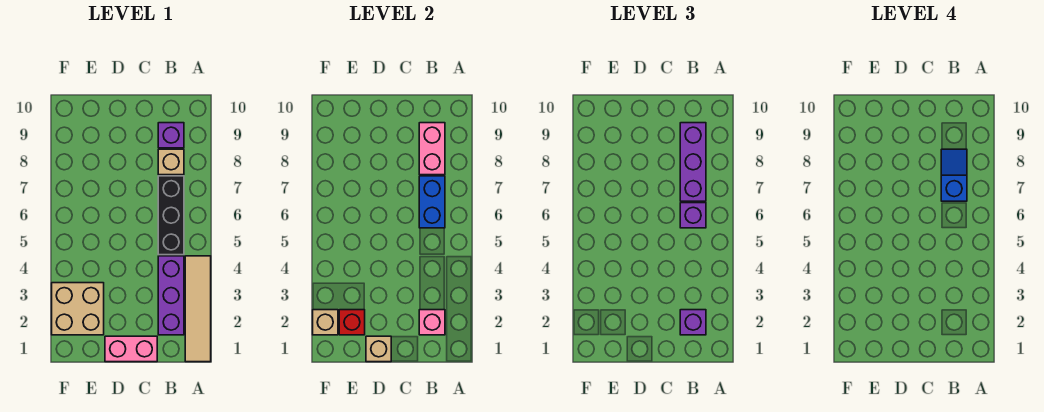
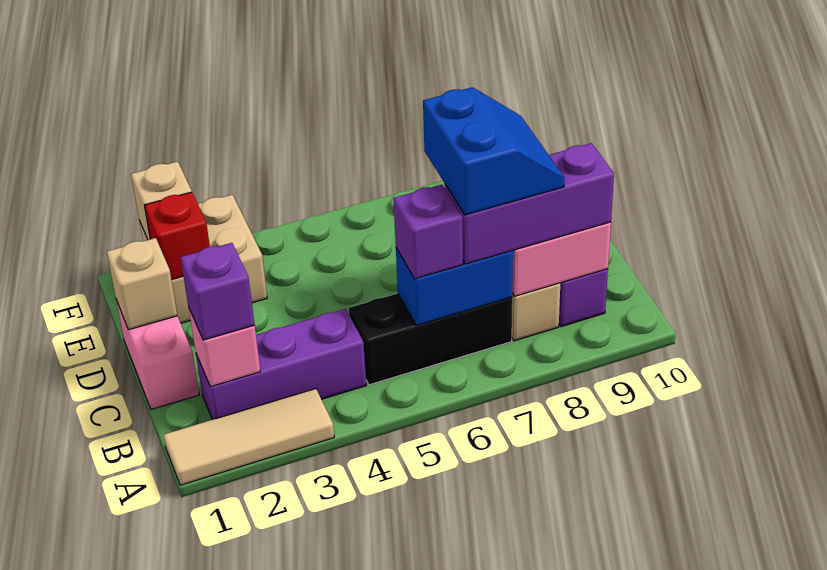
tan 1x4 tile [185,256,211,362] -> tan 1x3 tile [164,389,334,485]
blue 1x2 slope [941,149,967,201] -> blue 2x2 slope [423,87,565,215]

